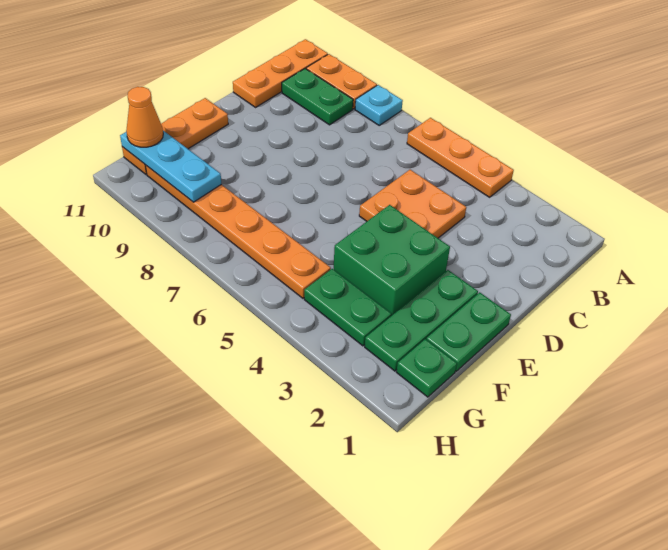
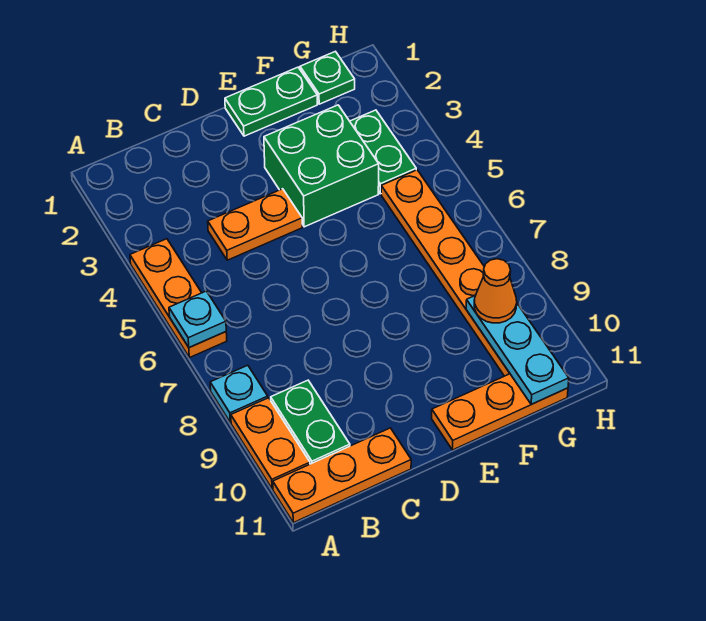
none -> cyan 1x1 plate [169,291,226,348]
orange 2x2 plate [359,170,466,238] -> orange 1x2 plate [208,189,302,260]
green 1x3 plate [365,270,478,371] -> none
orange 1x1 cone [126,87,163,147] -> orange 1x1 cone moved to [474,259,517,323]

